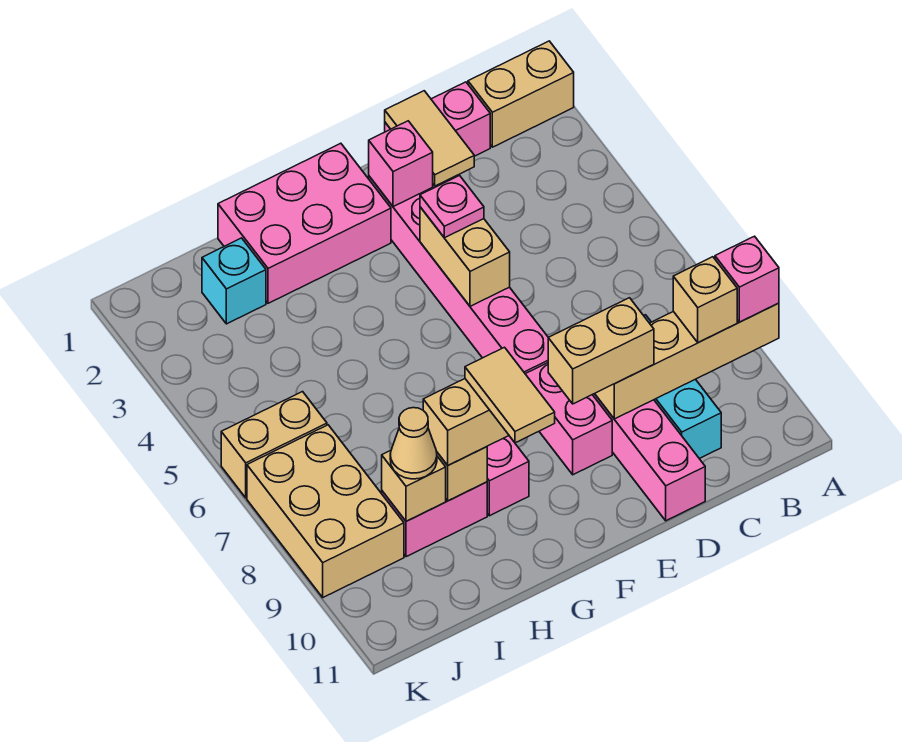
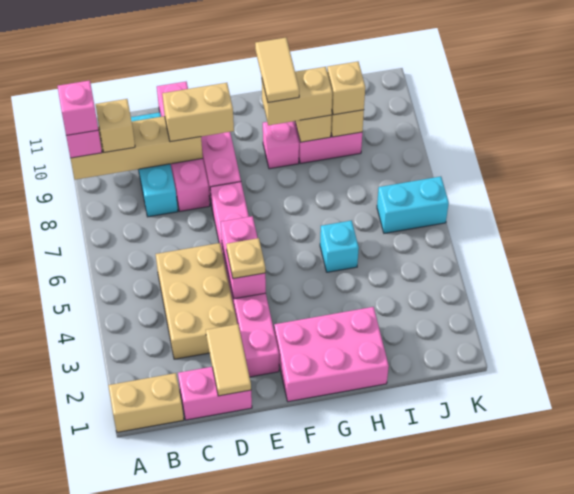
pink 1x1 brick [369,121,433,207] -> pink 1x1 brick moved to [58,80,98,135]
tan 1x2 brick [420,207,510,306] -> pink 1x2 brick [221,216,266,299]
pink 1x1 plate [420,176,484,238] -> tan 1x1 plate [226,238,265,279]
cyan 1x1 brick [202,238,266,324] -> cyan 1x1 brick moved to [320,221,359,272]
tan 1x1 cone [390,408,437,479] -> tan 1x1 brick [327,62,365,115]
tan 1x2 brick [221,392,327,498] -> cyan 1x2 brick [377,177,449,233]
tan 2x3 brick [247,425,404,597] -> tan 2x3 brick moved to [156,243,237,359]

